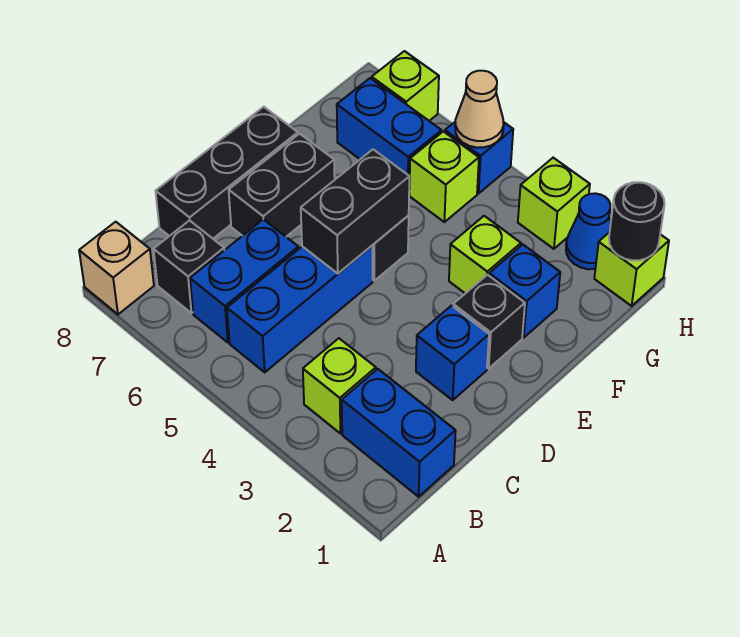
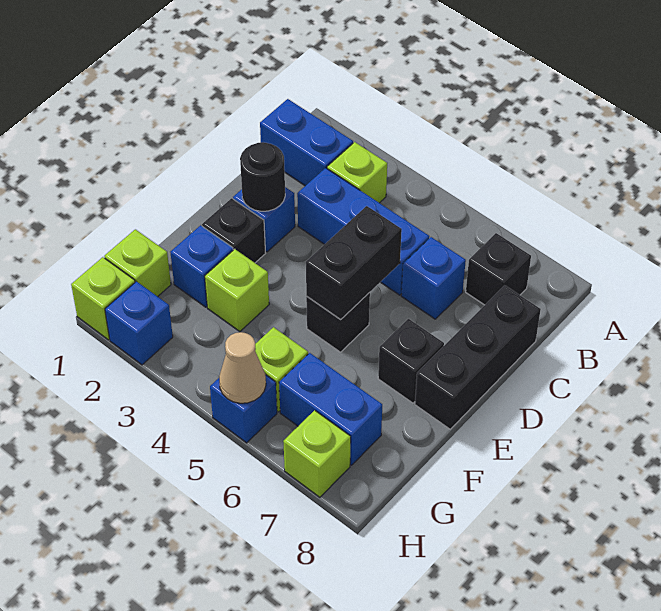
tan 1x1 brick [79,222,154,314] -> none
blue 1x3 brick [227,245,373,372] -> blue 1x3 brick turned to [297,168,429,295]
blue 1x2 brick [190,219,299,343] -> blue 1x1 brick [401,237,466,319]
black 1x2 brick [229,134,335,237] -> black 1x1 brick [378,319,444,403]
black 1x1 round brick [609,182,664,260] -> black 1x1 round brick moved to [240,142,285,211]
blue 1x1 cone [566,193,611,269] -> blue 1x1 brick [105,281,173,365]
lime 1x1 brick [518,158,590,249] -> lime 1x1 brick moved to [104,229,171,297]

